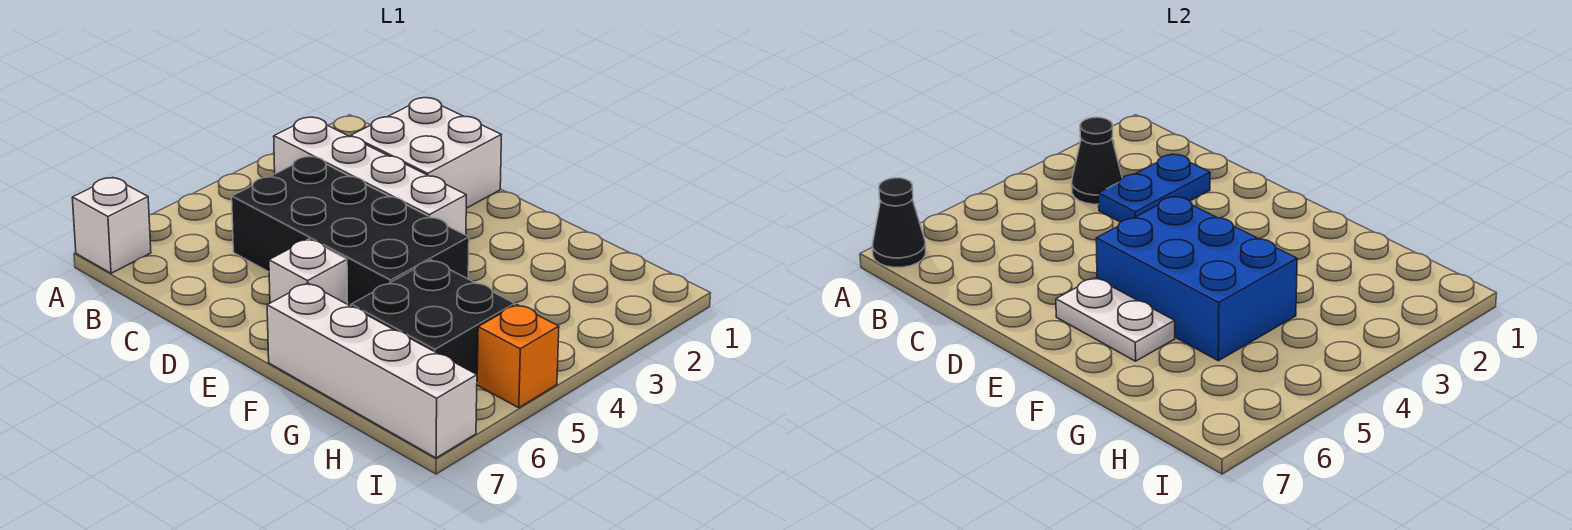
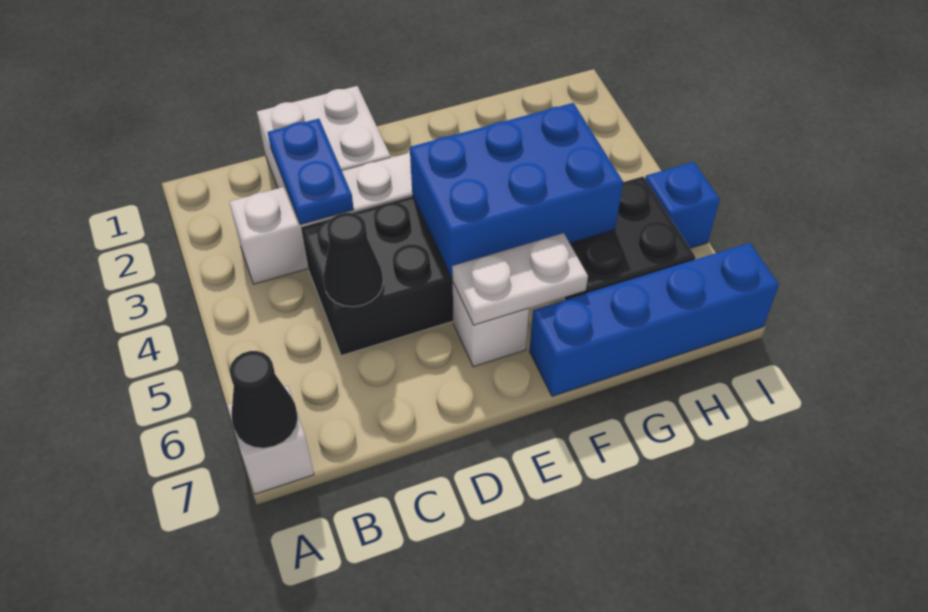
black 1x1 cone [1072,117,1122,204] -> black 1x1 cone moved to [323,213,383,307]
white 1x4 brick [267,283,477,458] -> blue 1x4 brick [529,243,779,396]
orange 1x1 brick [477,305,559,408] -> blue 1x1 brick [645,162,720,248]

